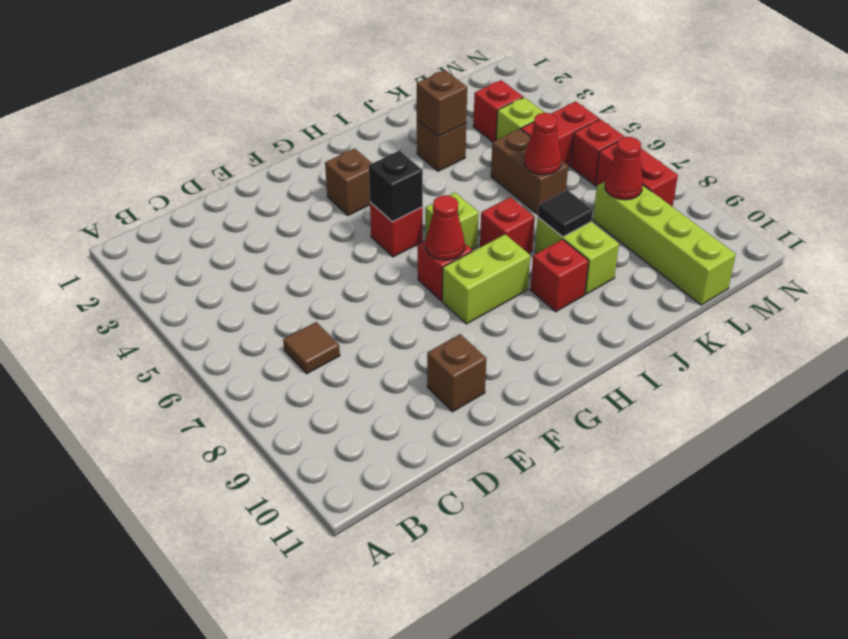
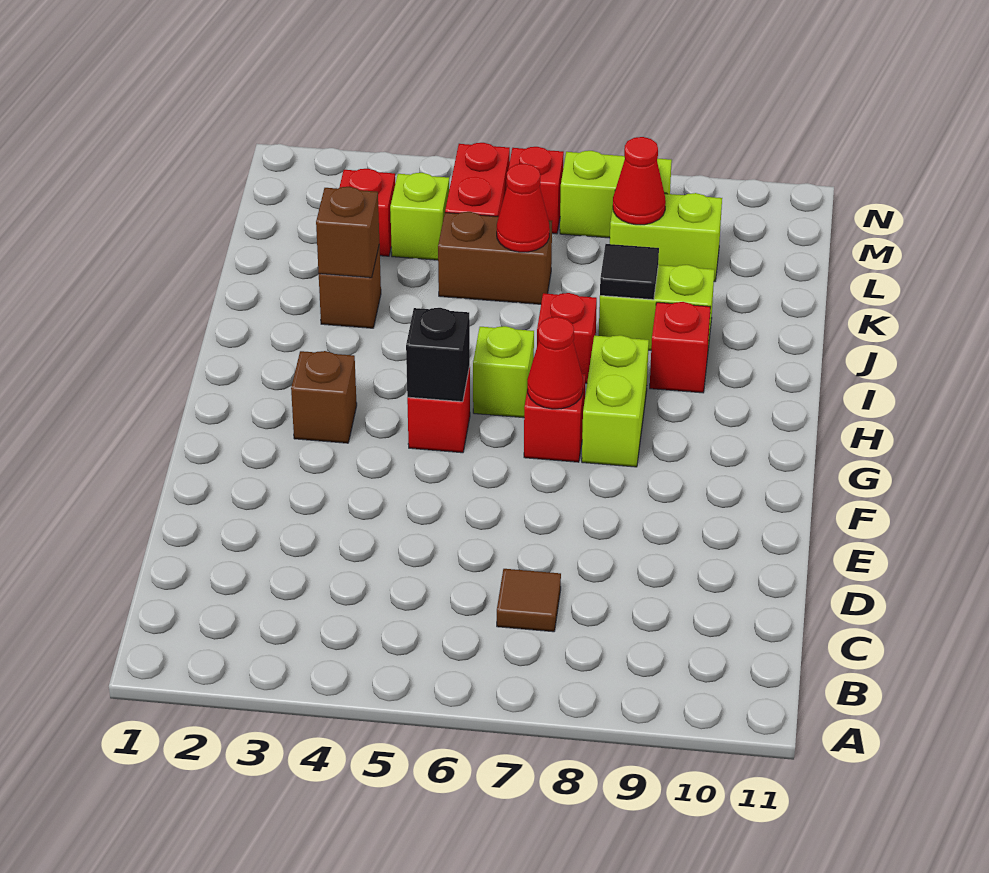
brown 1x1 brick [427,334,486,412] -> none
lime 1x4 brick [593,182,736,305] -> lime 1x2 brick [610,193,722,282]
red 1x2 brick [596,143,678,207] -> lime 1x2 brick [560,151,672,238]

